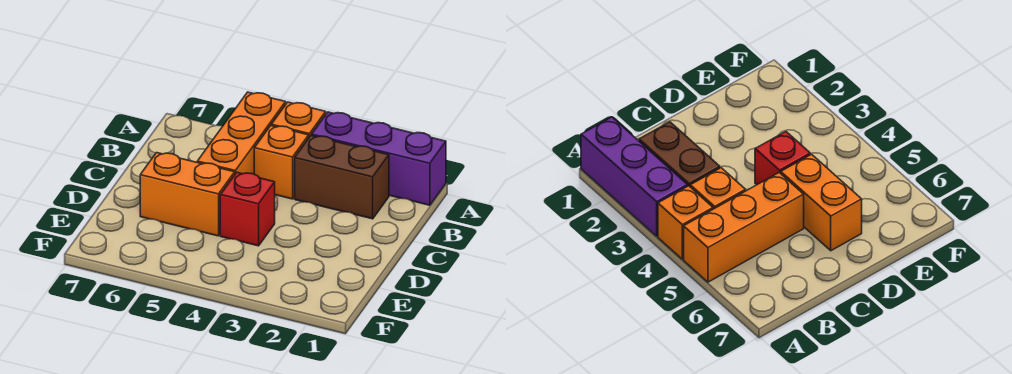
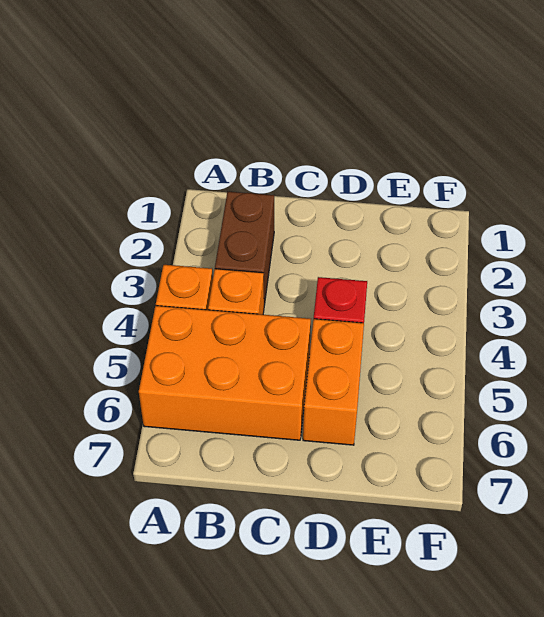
purple 1x3 brick [312,112,446,205] -> none
orange 1x3 brick [197,92,286,174] -> orange 2x3 brick [139,306,311,440]

